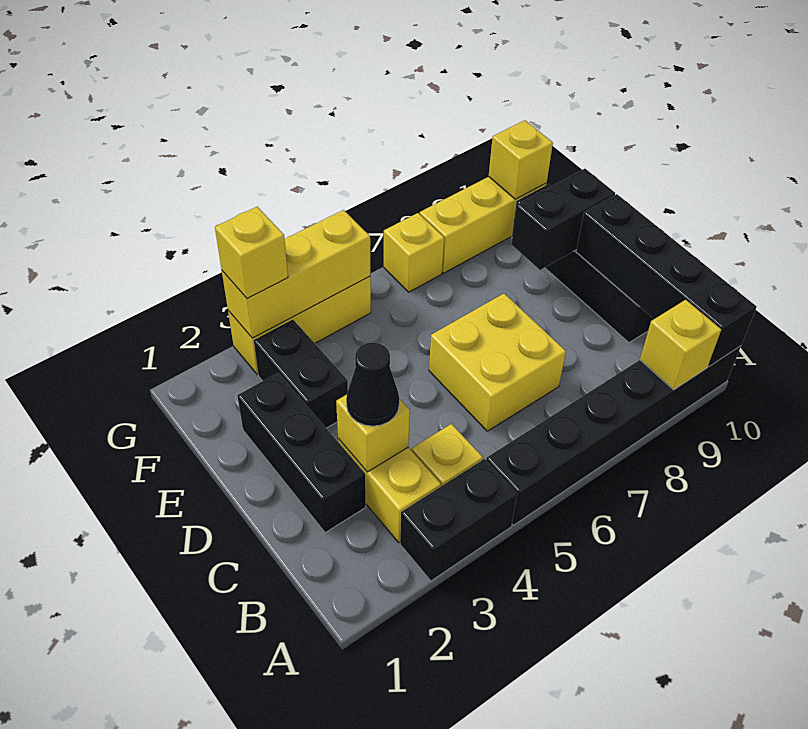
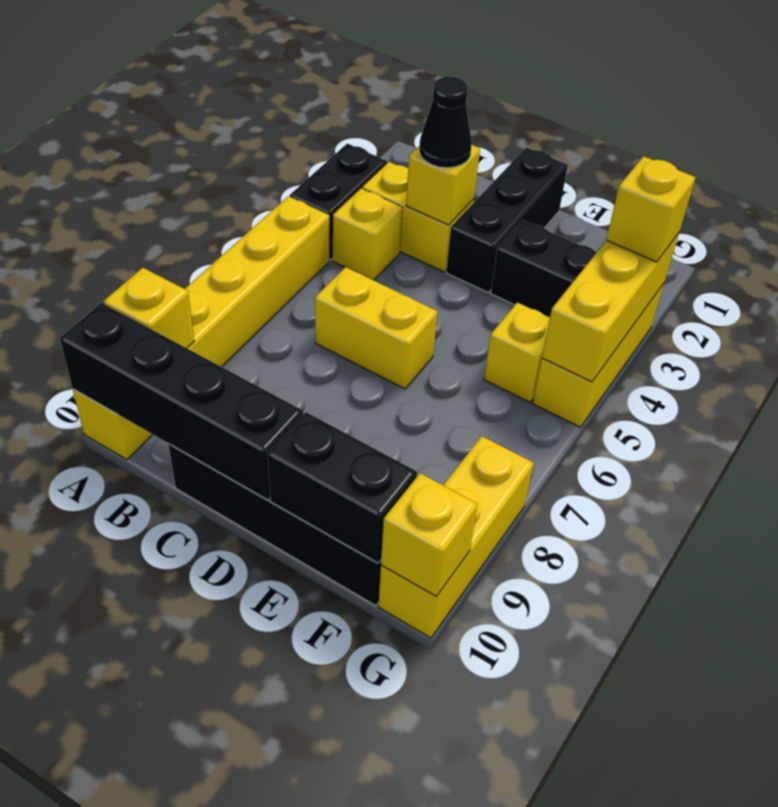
black 1x6 brick [486,346,741,525] -> yellow 1x6 brick [73,196,329,460]
black 1x3 brick [237,373,366,533] -> black 1x3 brick turned to [446,148,568,293]
yellow 2x2 brick [429,294,566,431] -> yellow 1x2 brick [315,267,437,389]
black 1x2 brick [511,169,615,270] -> black 1x2 brick turned to [267,412,417,563]
yellow 1x1 brick [384,213,444,292] -> yellow 1x1 brick moved to [484,302,550,402]

